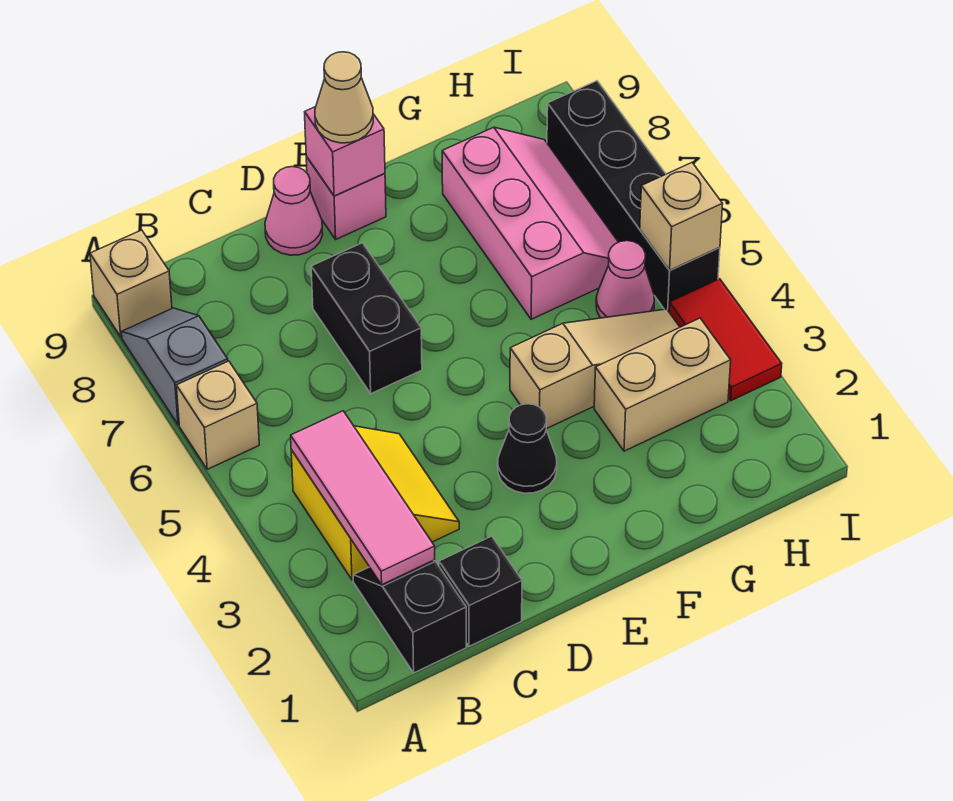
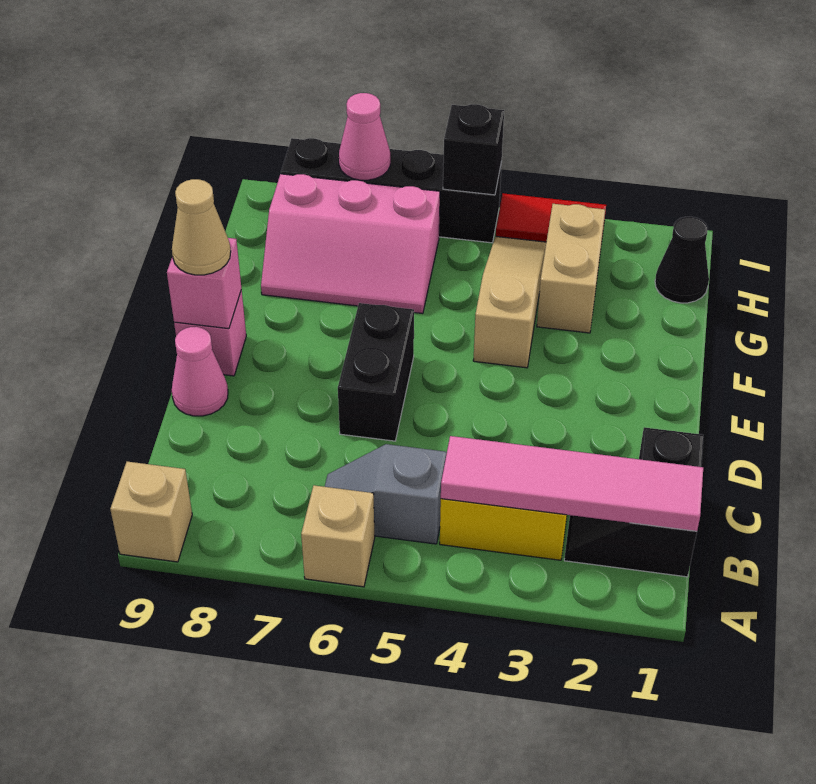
grey 1x2 slope [122,308,228,425] -> grey 1x2 slope moved to [325,444,447,544]
pink 1x3 tile [291,411,435,585] -> pink 1x4 tile [441,436,703,531]
black 1x2 brick [311,243,422,394] -> black 1x2 brick turned to [338,303,414,441]
black 1x1 cone [498,404,557,493] -> black 1x1 cone moved to [655,217,709,303]
pink 2x3 slope [442,127,618,319] -> pink 2x3 slope turned to [261,174,440,314]
pink 1x1 cone [596,241,654,318] -> pink 1x1 cone moved to [339,93,390,180]
tan 1x1 brick [640,163,723,270] -> black 1x1 brick [443,104,504,195]

